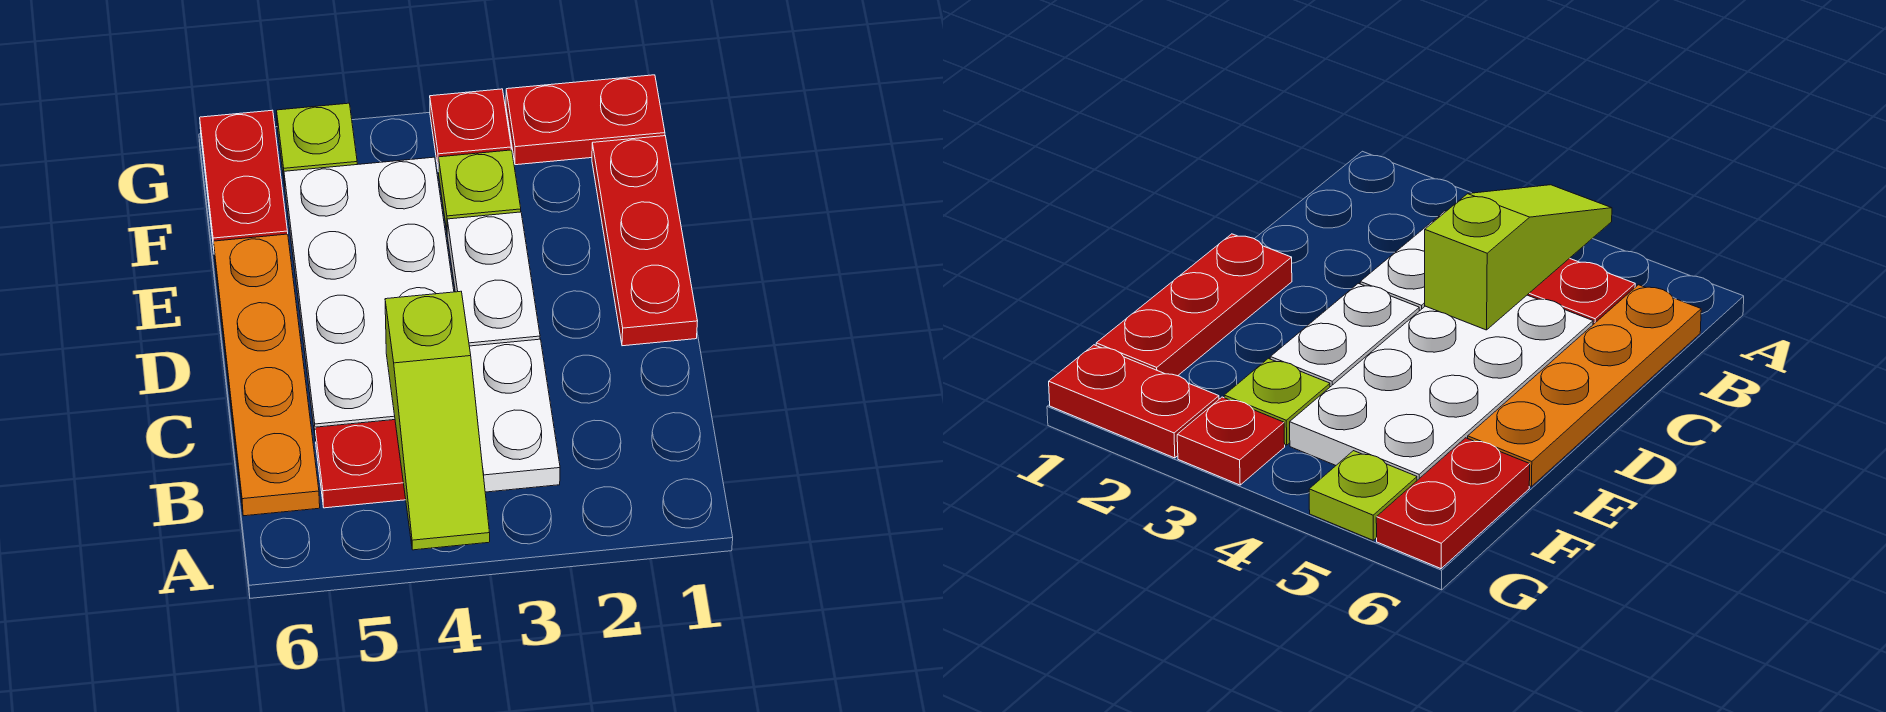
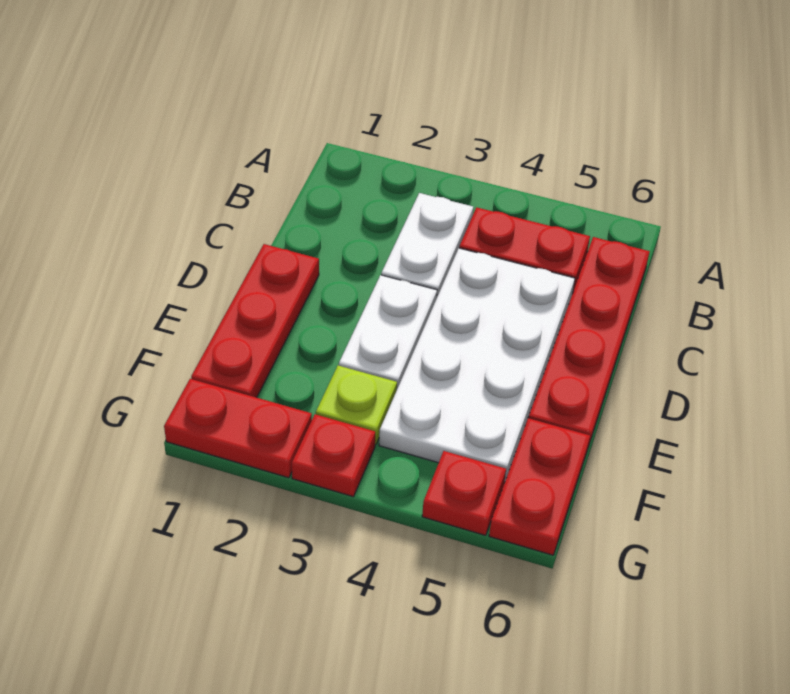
lime 1x3 slope [385,291,490,550] -> none
orange 1x4 plate [214,234,320,516] -> red 1x4 plate [529,237,650,447]
lime 1x1 plate [277,103,357,186] -> red 1x1 plate [422,451,506,535]

